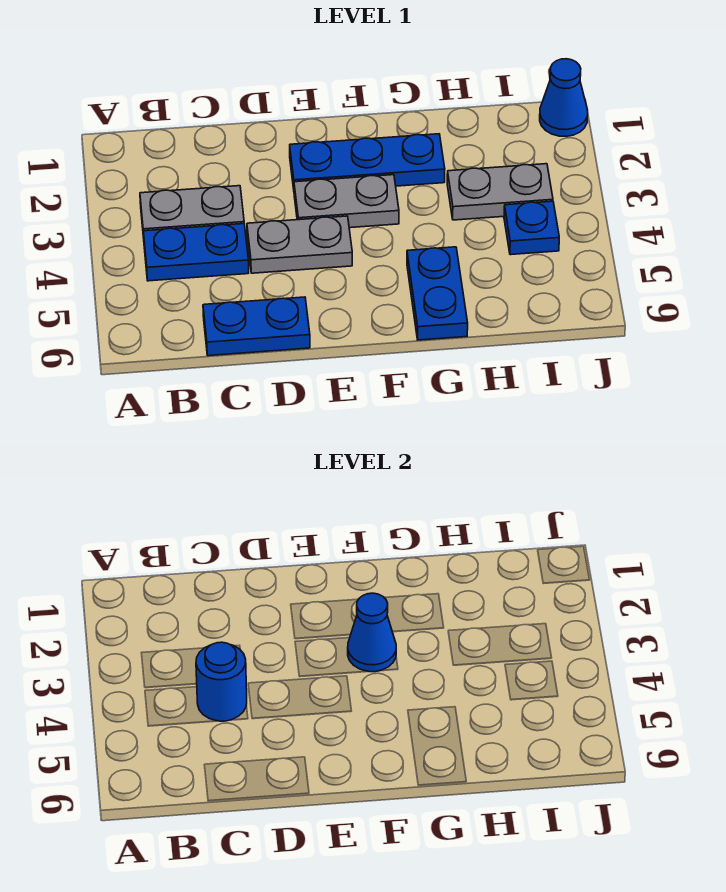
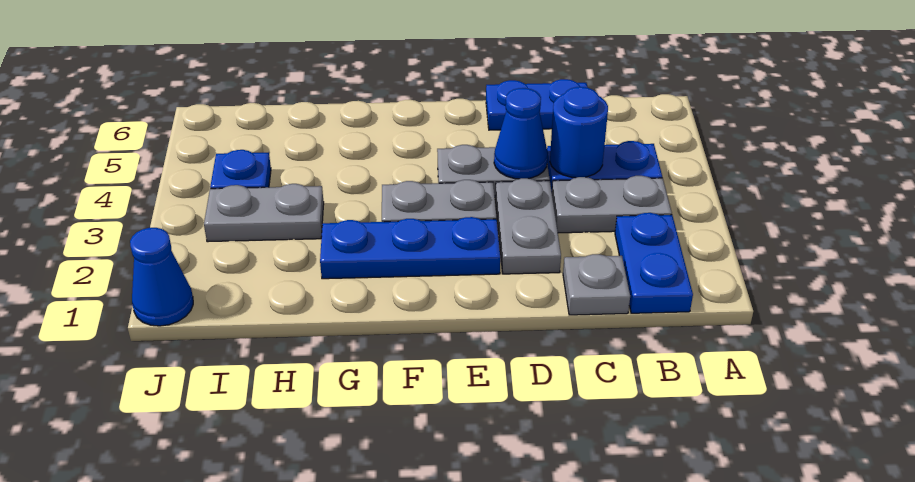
none -> grey 1x1 plate [563,254,630,315]
none -> grey 1x2 plate [495,178,561,274]
blue 1x1 cone [348,593,396,672] -> blue 1x1 cone moved to [494,88,548,179]
blue 1x2 plate [407,247,468,340] -> blue 1x2 plate moved to [615,213,693,313]

